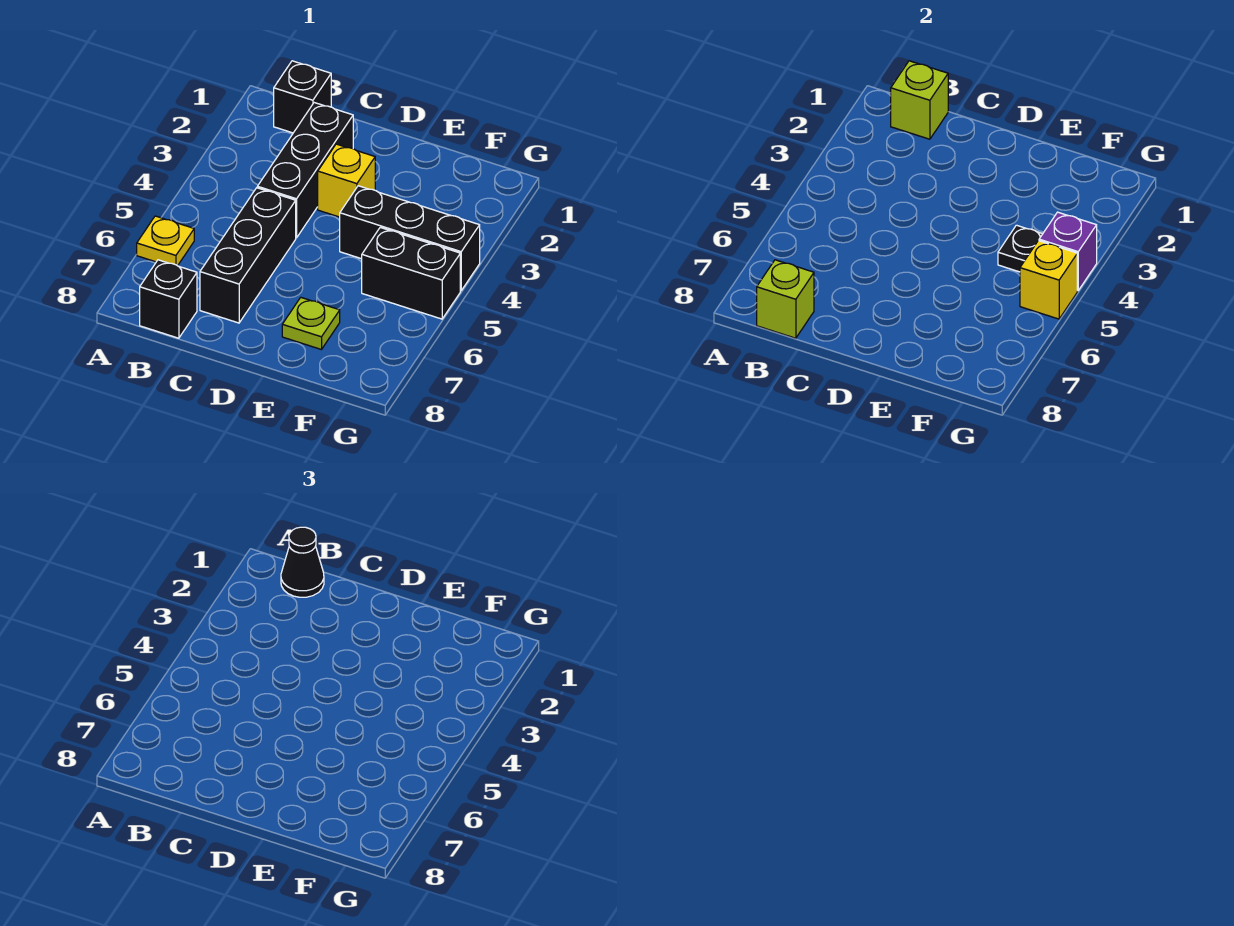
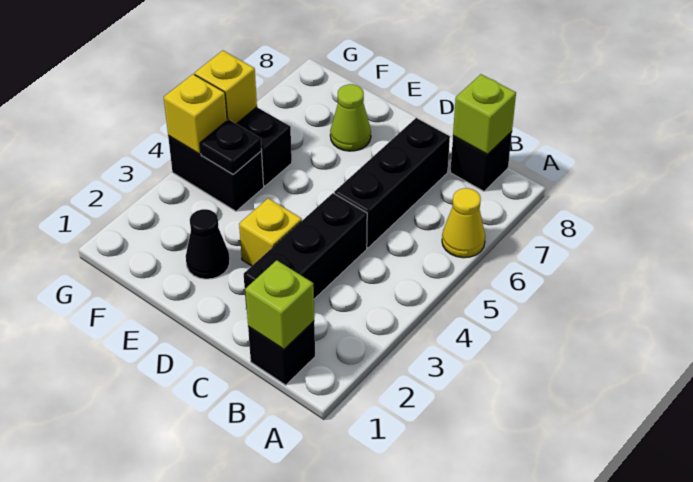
yellow 1x1 plate [137,216,194,266] -> yellow 1x1 cone [442,188,485,258]
black 1x1 cone [281,527,324,597] -> black 1x1 cone moved to [186,209,230,279]
black 1x3 brick [340,186,480,291] -> black 1x2 brick [168,136,264,211]
lime 1x1 plate [282,298,340,350] -> lime 1x1 cone [330,84,371,151]
purple 1x1 brick [1039,212,1097,291] -> yellow 1x1 brick [164,74,227,154]

